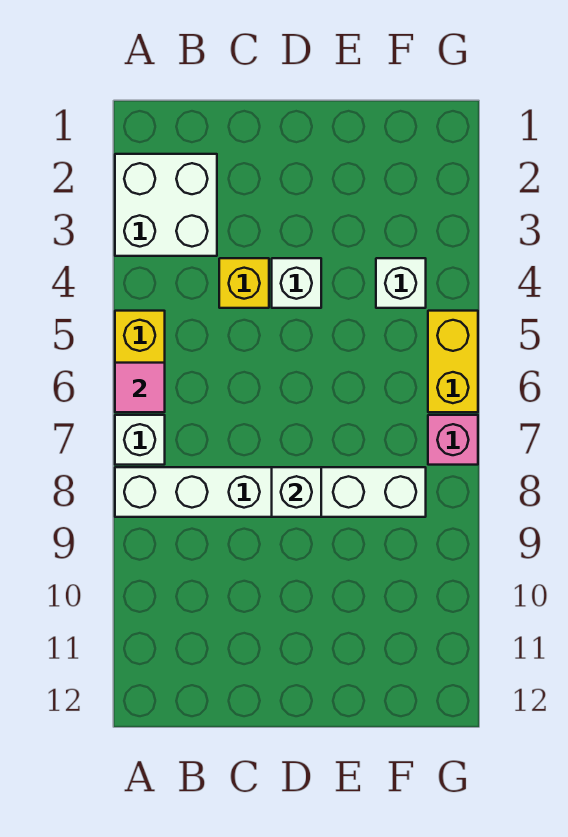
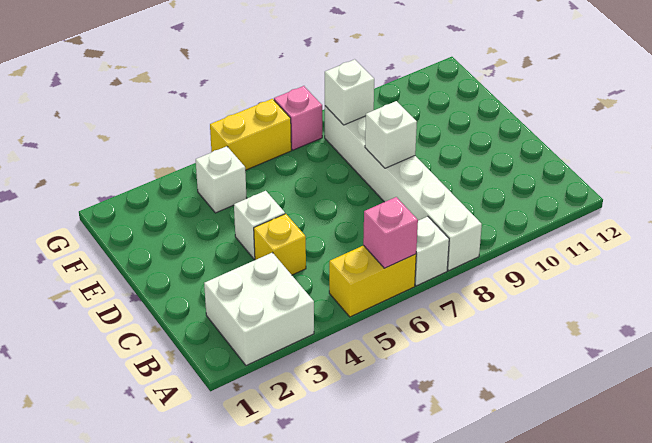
pink 1x1 tile [115,363,165,412] -> pink 1x1 brick [363,197,418,268]
none -> white 1x1 brick [325,59,374,125]

